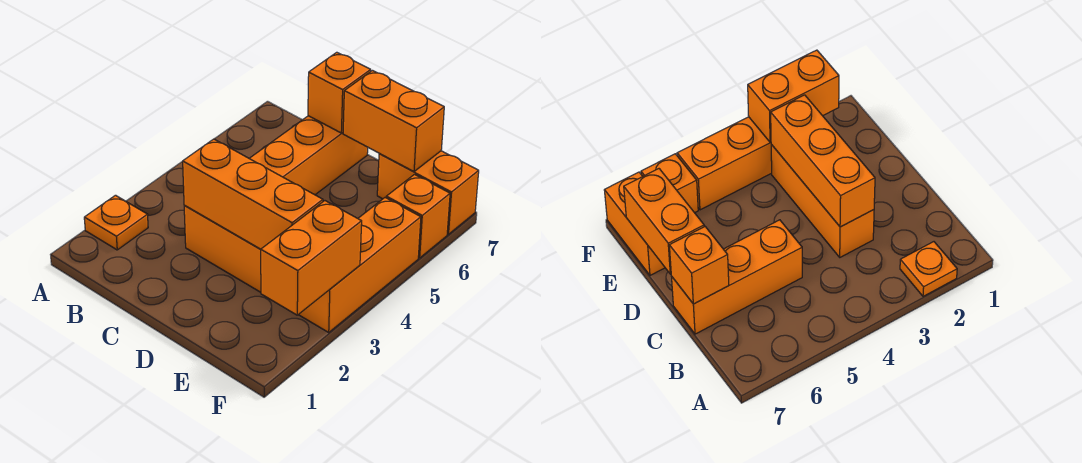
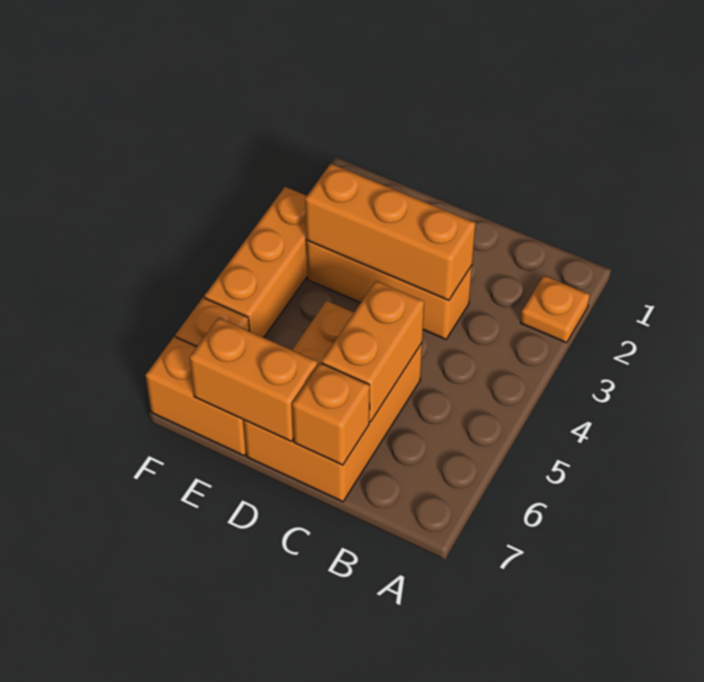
orange 1x3 brick [249,116,368,195] -> orange 2x3 brick [244,301,422,502]
orange 1x2 brick [261,201,362,315] -> orange 1x2 brick moved to [322,281,424,422]

